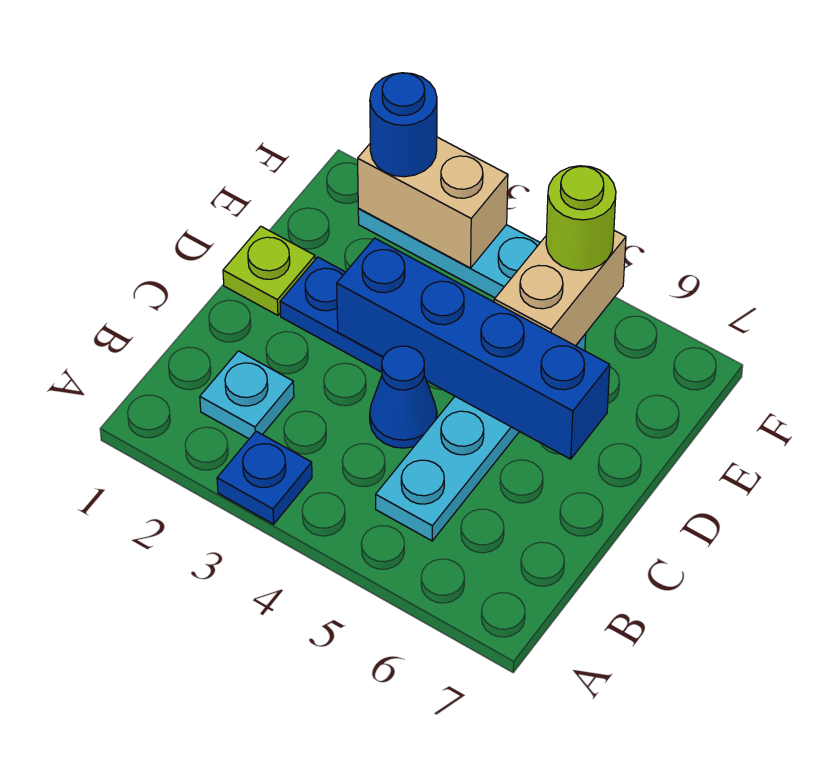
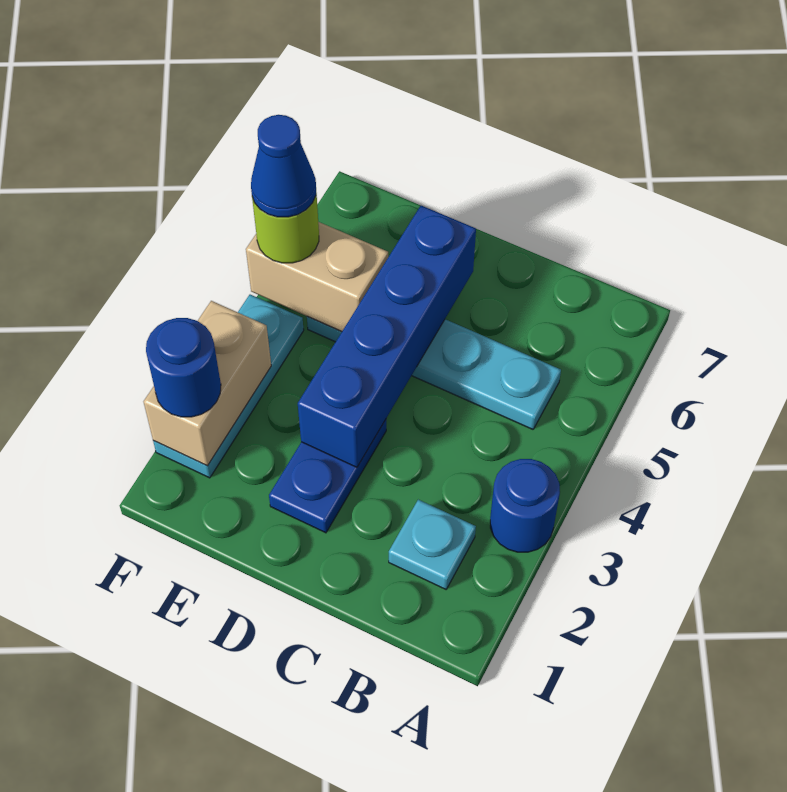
blue 1x1 plate [217,431,312,524] -> blue 1x1 round brick [490,459,560,552]
blue 1x1 cone [370,346,437,448] -> blue 1x1 cone moved to [251,115,316,217]
lime 1x1 plate [223,226,315,315] -> none

